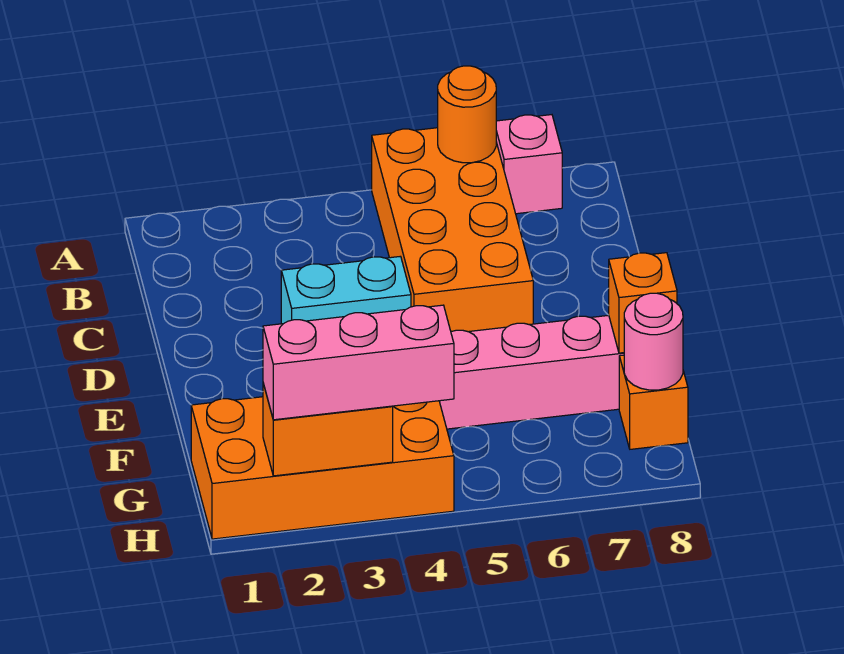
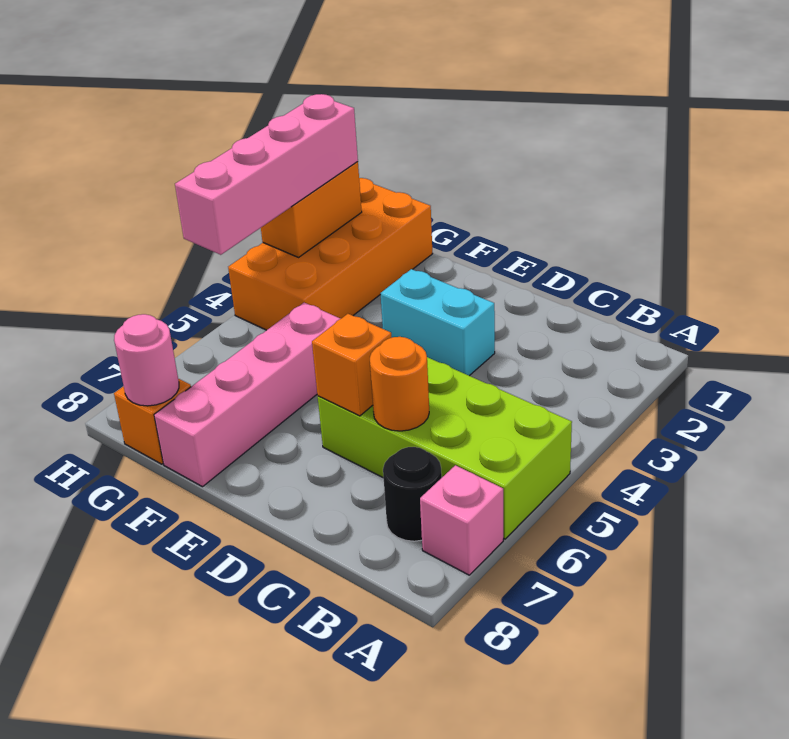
orange 2x4 brick [372,128,533,332] -> lime 2x4 brick [318,357,572,539]
orange 1x1 round brick [438,66,496,163] -> orange 1x1 round brick moved to [370,337,429,431]
none -> black 1x1 round brick [383,447,442,541]
cyan 1x2 brick [281,256,411,324] -> cyan 1x2 brick turned to [380,269,495,376]
orange 1x1 brick [609,253,677,353] -> orange 1x1 brick moved to [312,314,392,416]
pink 1x3 brick [263,305,454,420] -> pink 1x4 brick [175,94,358,255]

